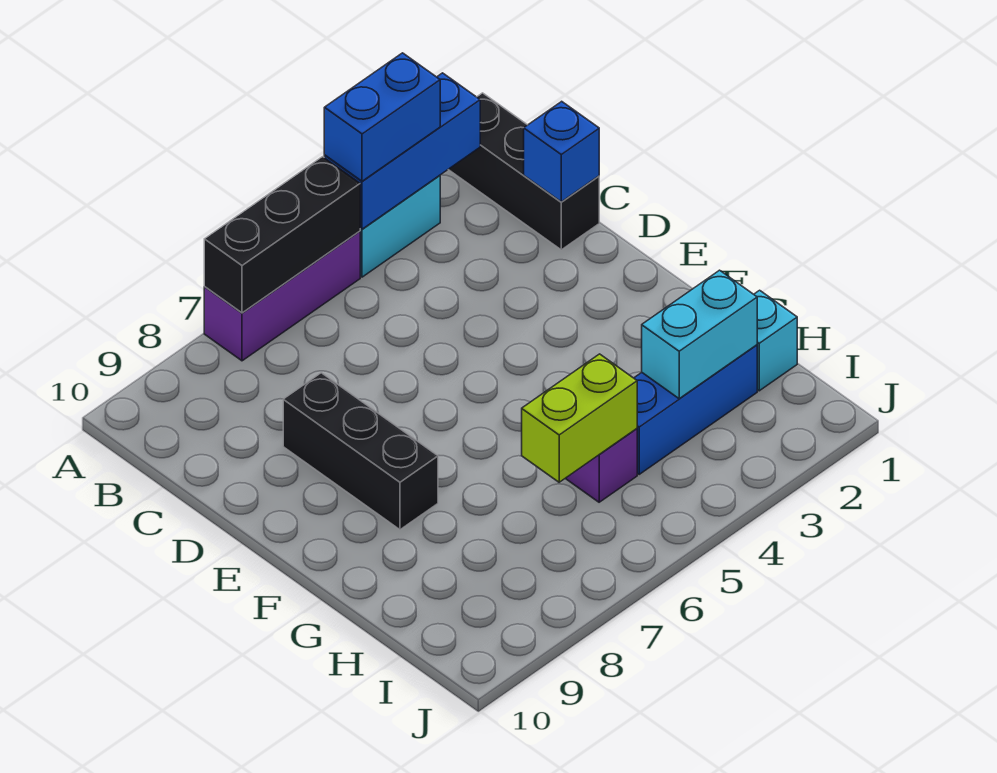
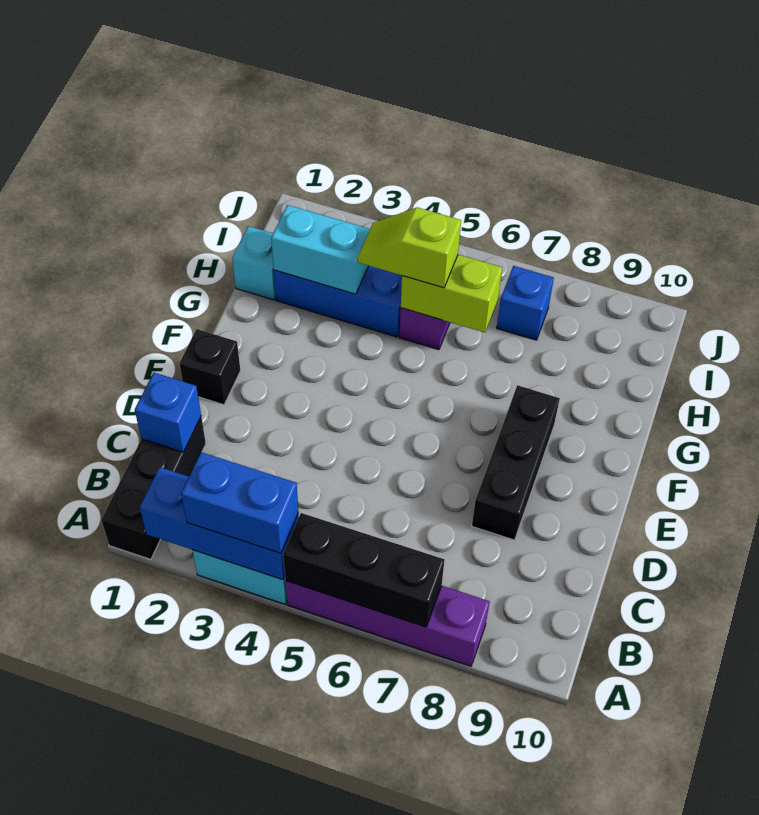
purple 1x3 brick [204,231,360,361] -> purple 1x4 brick [286,581,490,666]
none -> black 1x1 brick [179,329,241,405]
none -> lime 1x2 slope [358,207,461,288]
none -> blue 1x1 brick [497,266,554,340]

